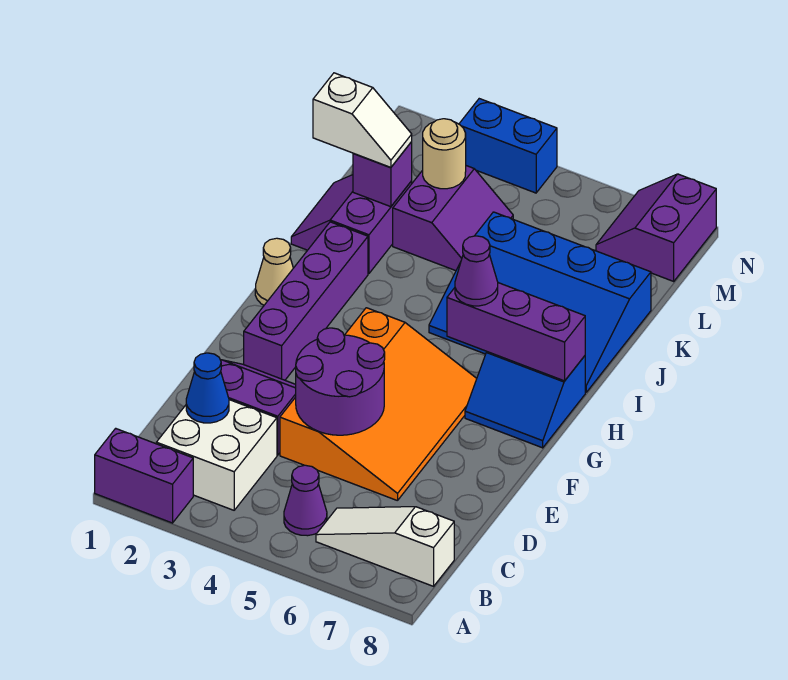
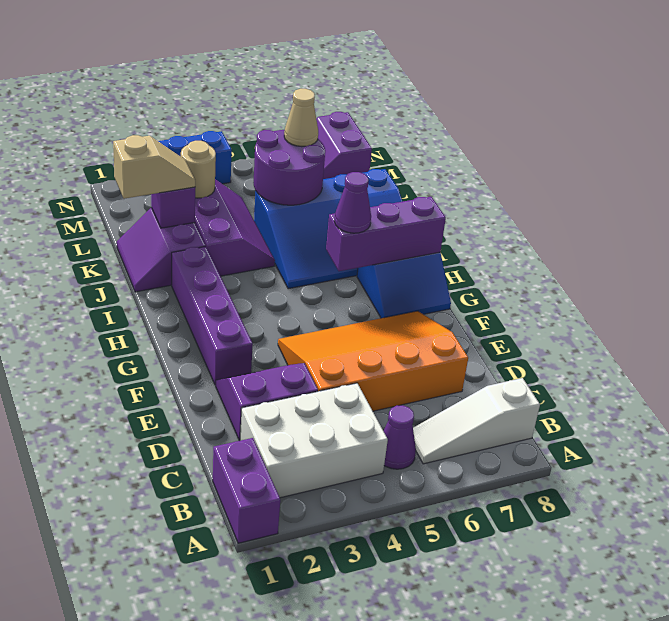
purple 1x2 brick [95,428,193,523] -> purple 1x2 brick turned to [213,438,280,543]
white 2x2 brick [156,400,277,510] -> white 2x3 brick [240,383,388,498]
blue 1x1 cone [186,353,229,423] -> none
orange 3x4 slope [280,308,477,501] -> orange 3x4 slope turned to [278,311,468,411]
purple 2x2 round brick [296,328,385,435] -> purple 2x2 round brick moved to [253,130,325,205]
tan 1x1 cone [255,238,293,305] -> tan 1x1 cone moved to [284,89,318,147]
white 1x2 slope [313,73,412,168] -> tan 1x2 slope [113,135,195,199]
purple 2x2 slope [393,166,513,271] -> purple 2x3 slope [195,179,275,276]

